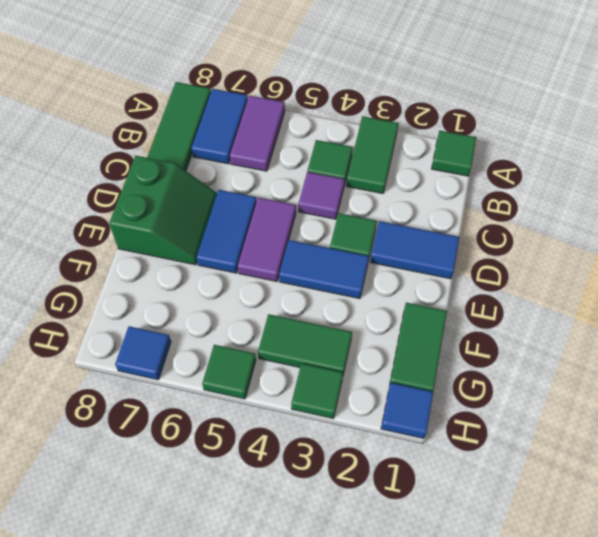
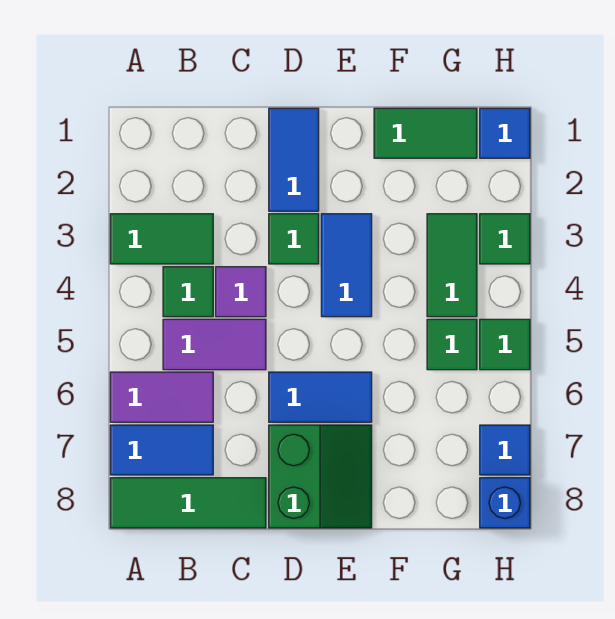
green 1x1 tile [432,131,476,176] -> green 1x1 tile moved to [427,319,477,370]
purple 1x2 tile [238,197,296,282] -> purple 1x2 tile moved to [163,319,266,370]
green 2x2 slope [109,156,217,265] -> green 2x2 slope turned to [269,425,372,528]
none -> blue 1x1 brick [480,478,530,528]

